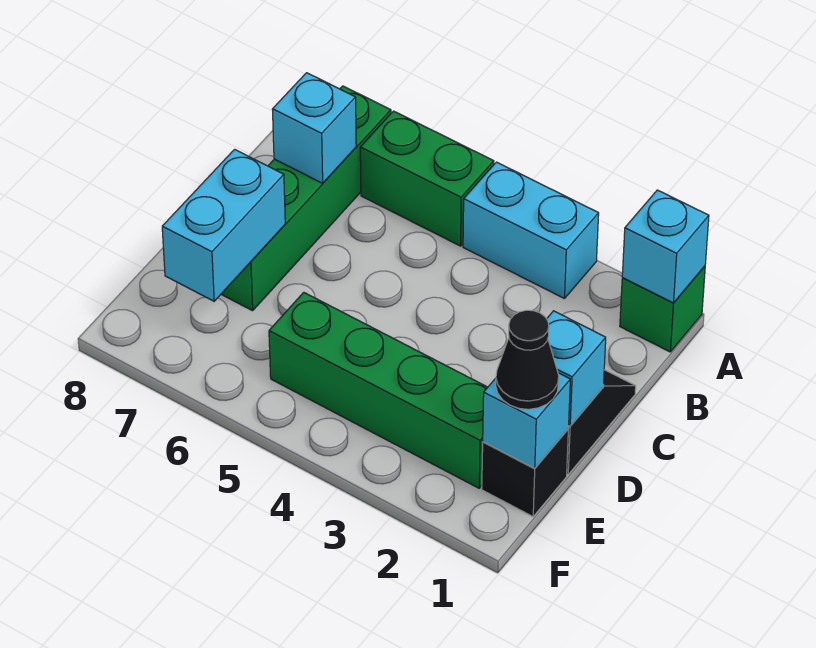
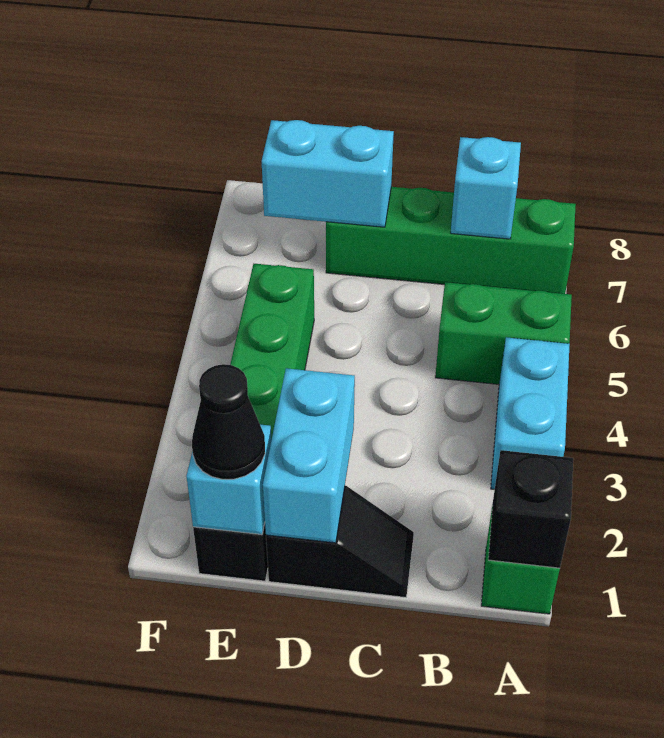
cyan 1x1 brick [622,190,709,303] -> black 1x1 brick [488,450,573,568]
green 1x2 brick [360,111,494,246] -> green 1x2 brick turned to [435,282,572,384]
cyan 1x1 brick [547,311,606,426] -> cyan 1x2 brick [263,368,355,543]

